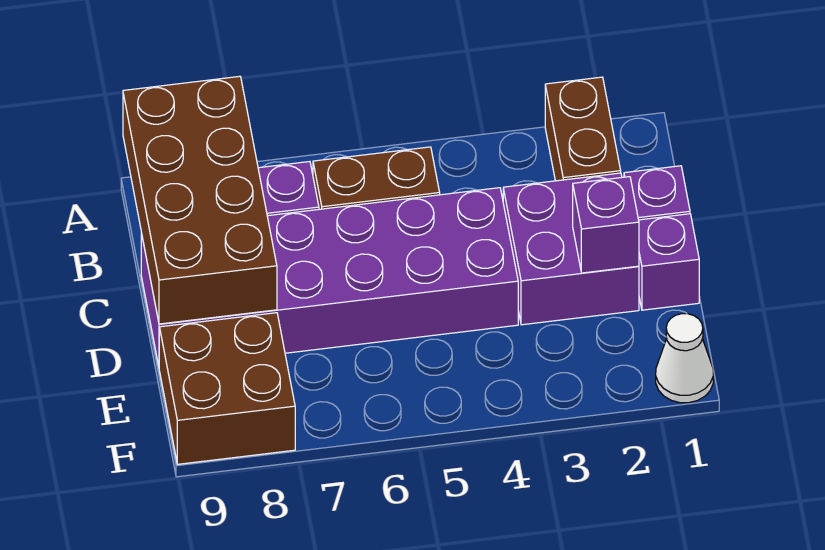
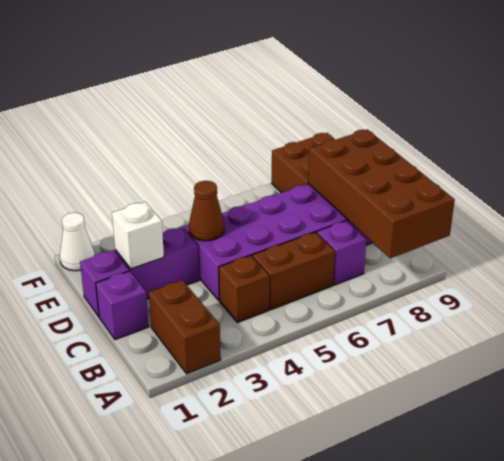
none -> brown 1x1 brick [219,255,270,323]
purple 2x2 brick [503,173,639,325] -> purple 1x2 brick [115,227,199,299]
purple 1x1 brick [573,177,639,273] -> white 1x1 brick [112,202,164,269]
none -> brown 1x1 cone [189,181,224,241]

